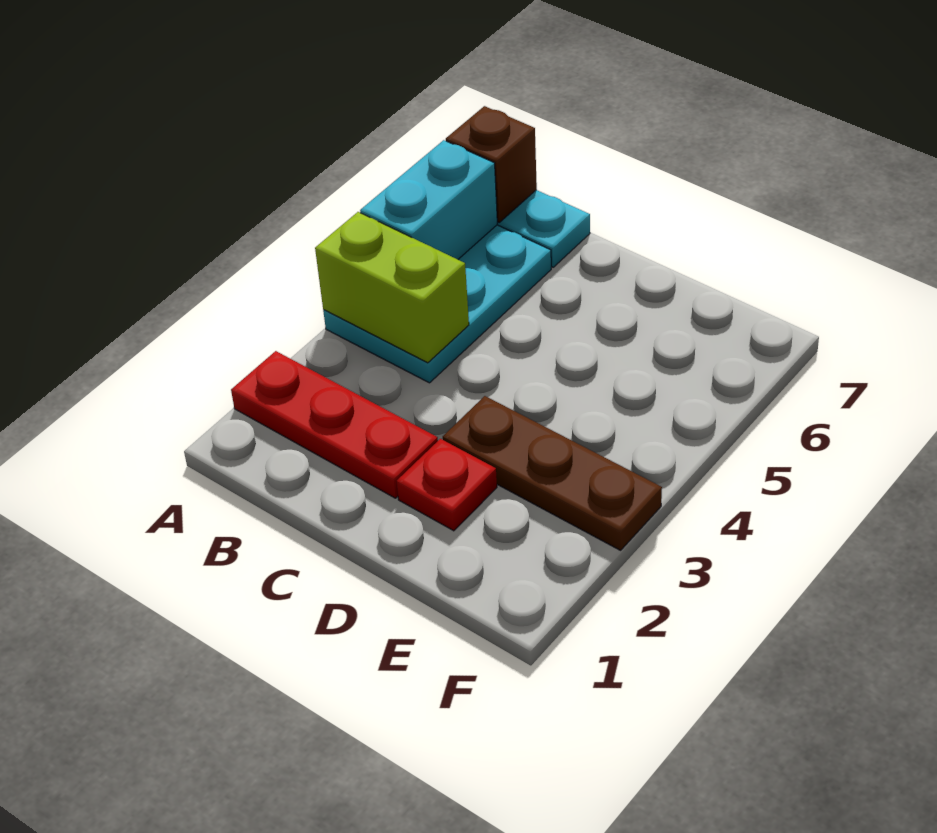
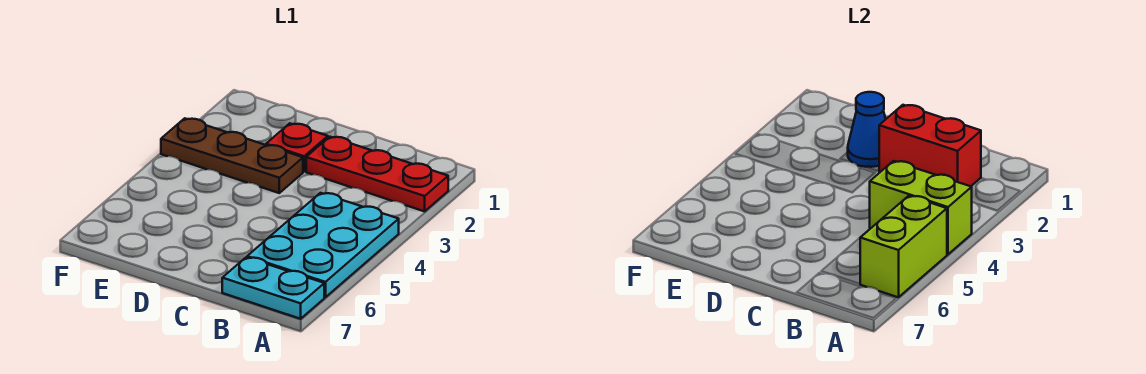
cyan 1x2 brick [360,140,497,259] -> lime 1x2 brick [860,196,947,297]
brown 1x1 brick [446,106,537,222] -> none
none -> red 1x2 brick [879,105,981,186]
none -> blue 1x1 cone [848,92,886,167]

